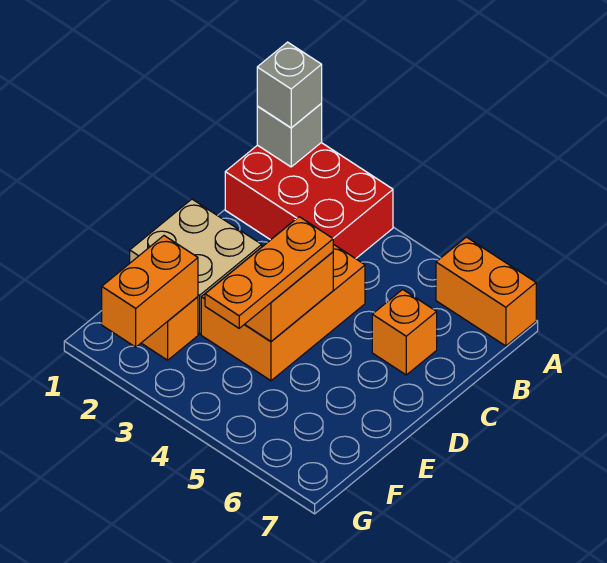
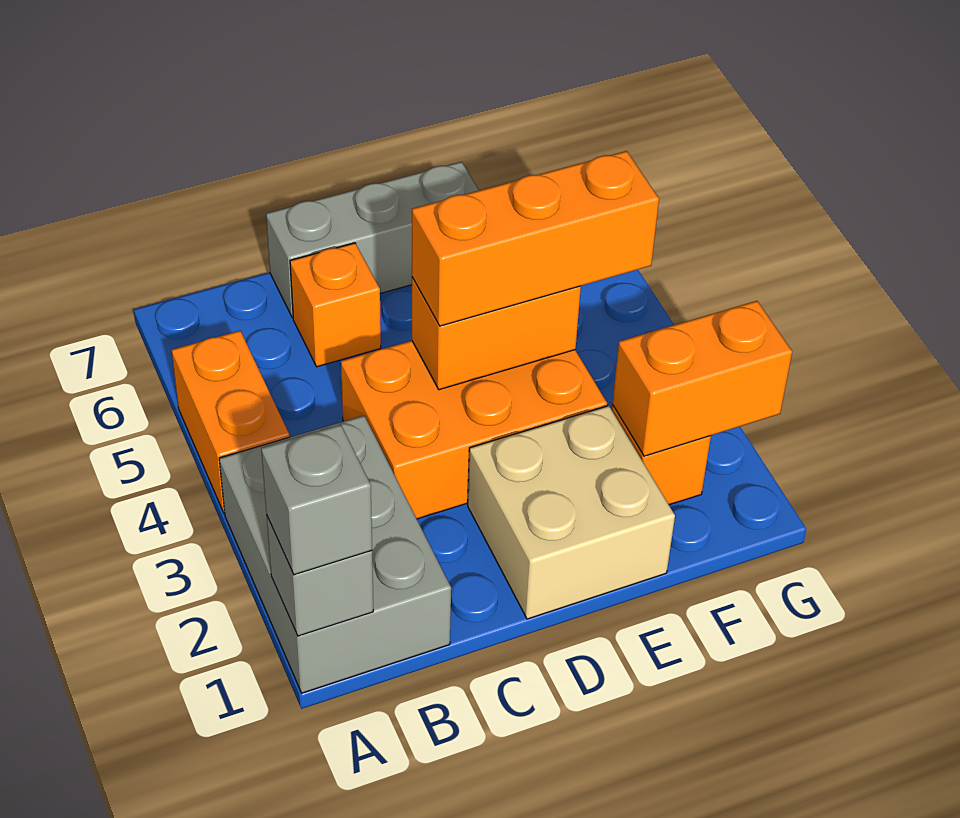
red 2x3 brick [225,143,393,259] -> grey 2x3 brick [219,416,451,693]
orange 1x2 brick [436,237,536,346] -> orange 1x2 brick moved to [172,331,290,514]
none -> grey 1x3 brick [266,162,479,318]
orange 1x3 plate [205,217,333,328] -> orange 1x3 brick [412,151,659,326]

